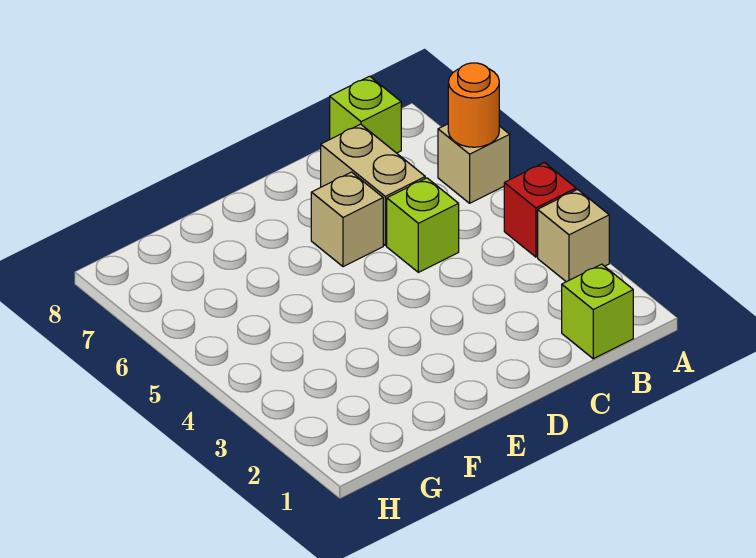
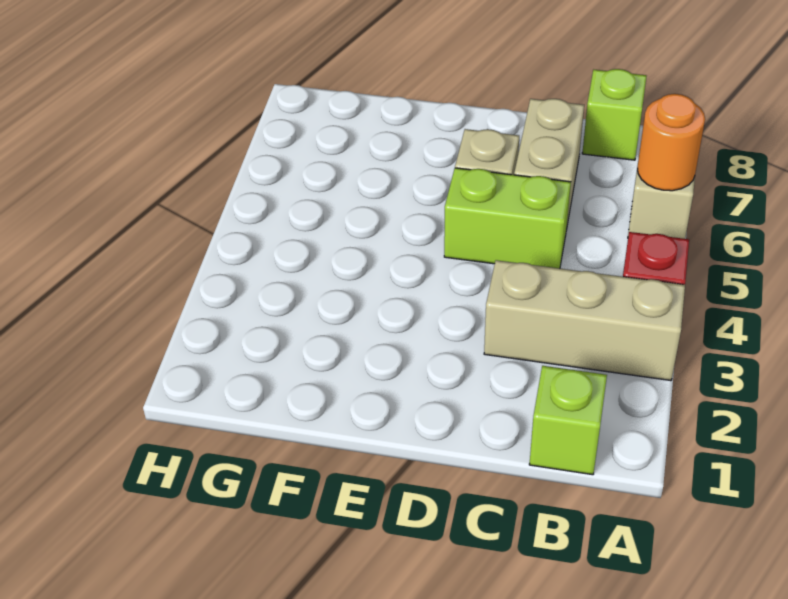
tan 1x1 brick [538,189,609,282] -> tan 1x3 brick [484,260,685,381]
lime 1x1 brick [387,178,459,272] -> lime 1x2 brick [444,168,571,268]

